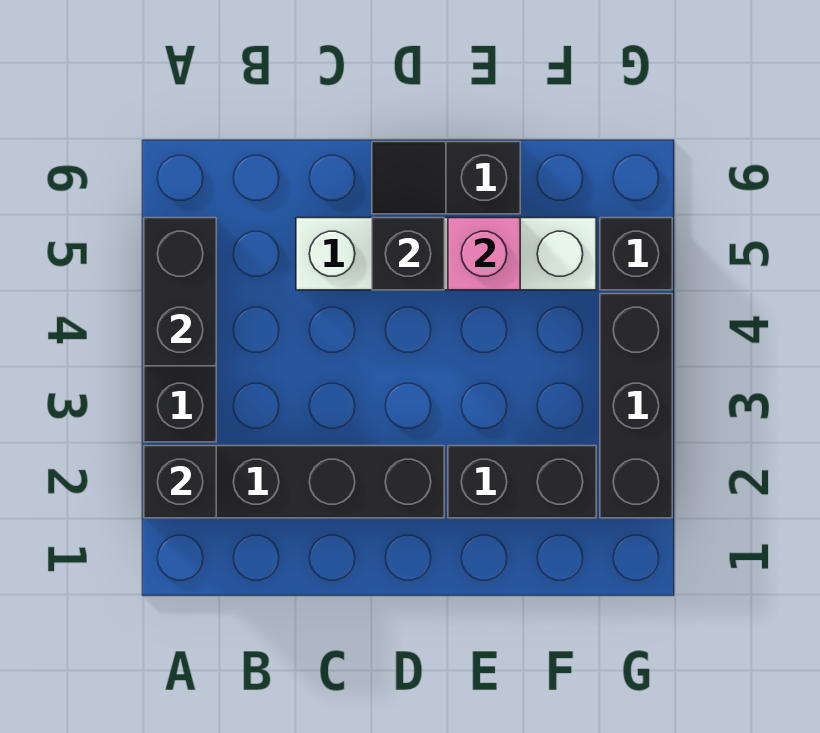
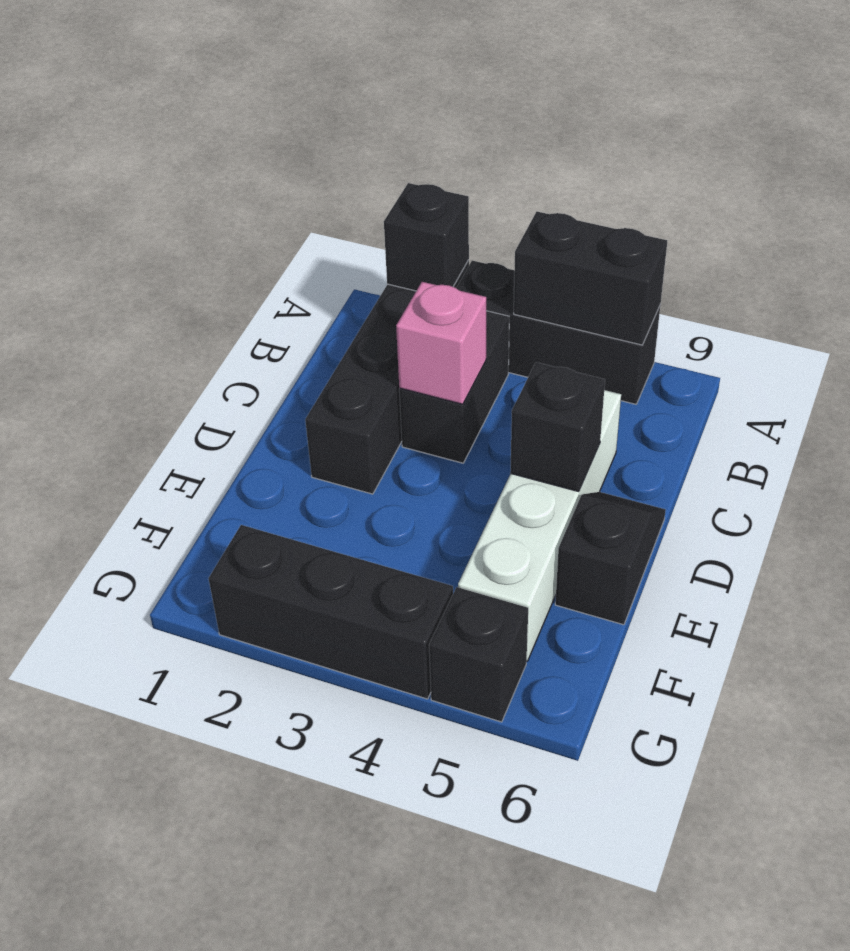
black 1x2 brick [448,446,596,518] -> black 1x2 brick moved to [399,311,509,463]
pink 1x1 brick [448,218,520,290] -> pink 1x1 brick moved to [396,282,486,404]

